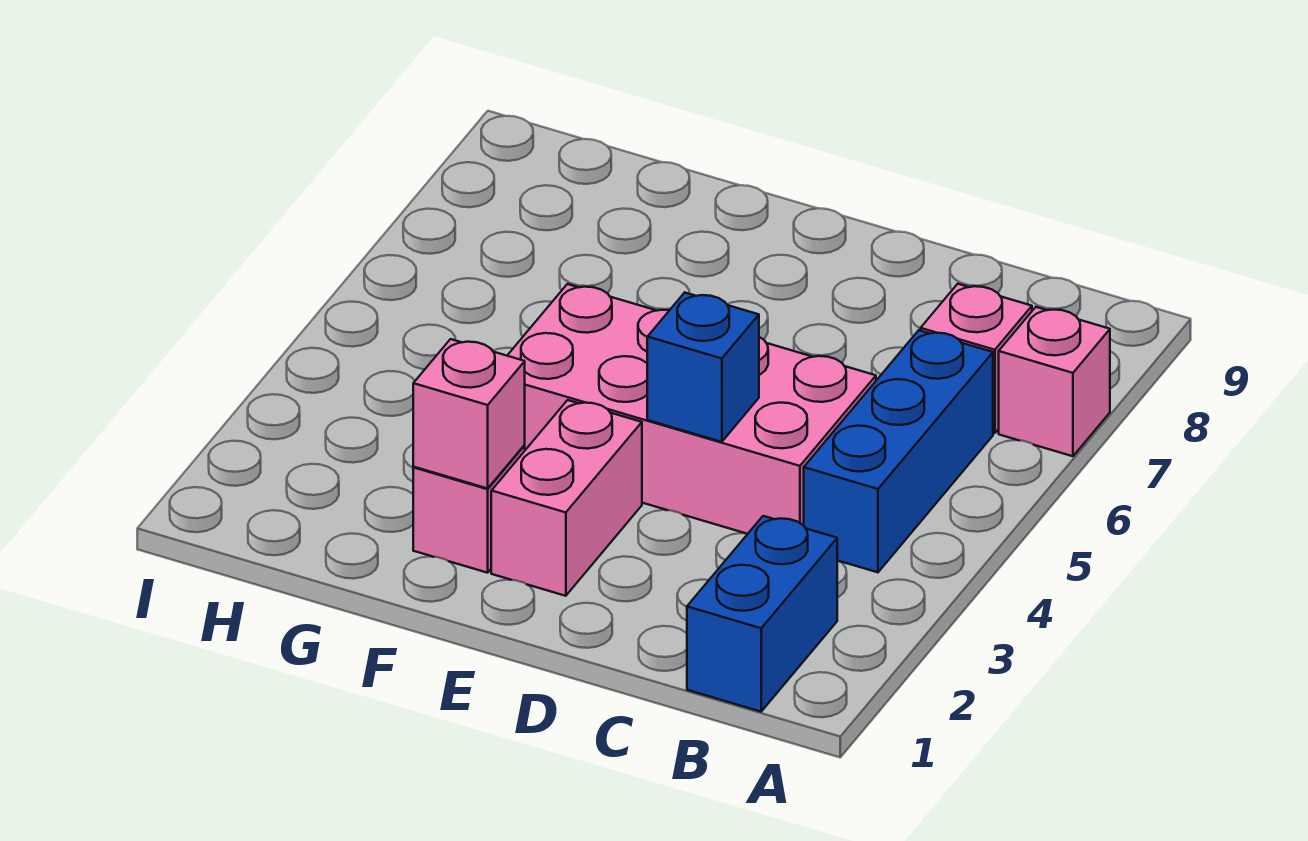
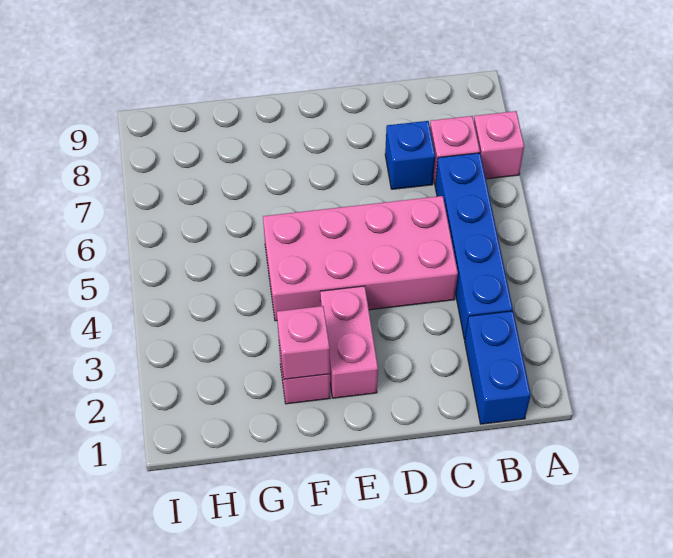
blue 1x3 brick [804,330,993,572] -> blue 1x4 brick [435,153,513,340]
blue 1x1 brick [647,293,759,442] -> blue 1x1 brick moved to [385,121,435,189]

